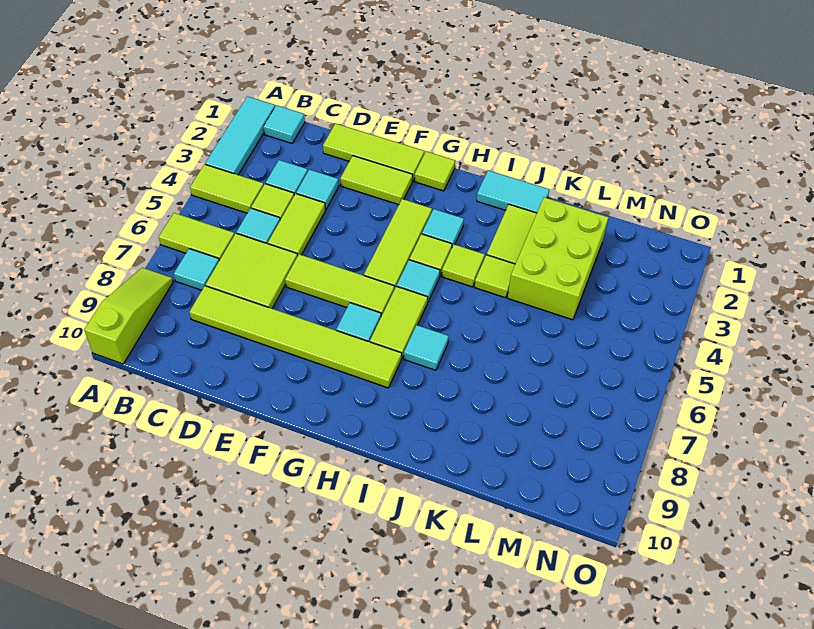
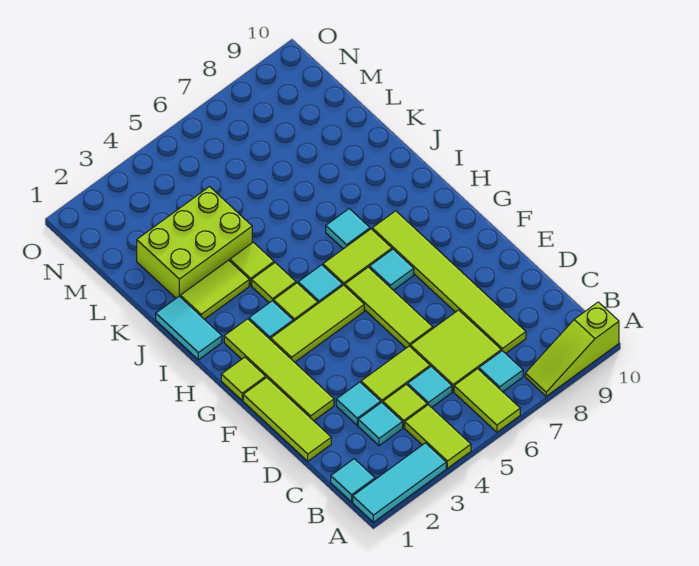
lime 1x2 tile [340,156,413,205] -> lime 1x4 tile [224,319,334,421]

